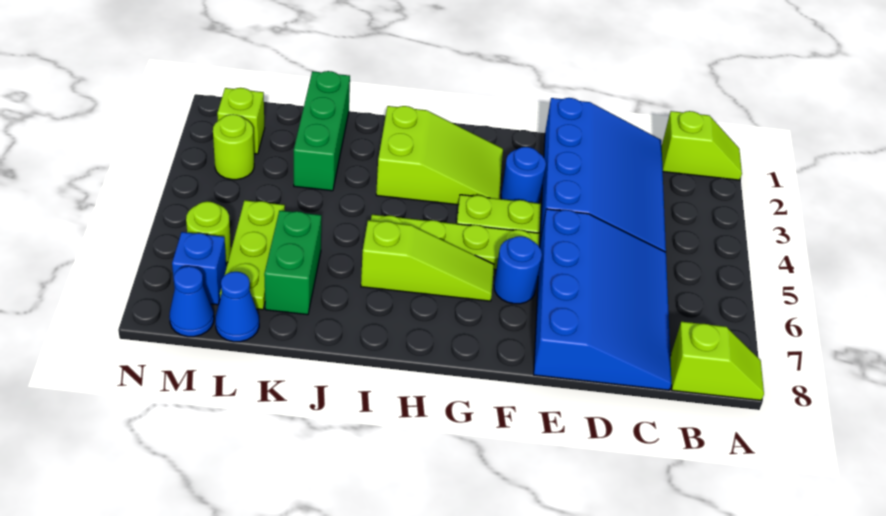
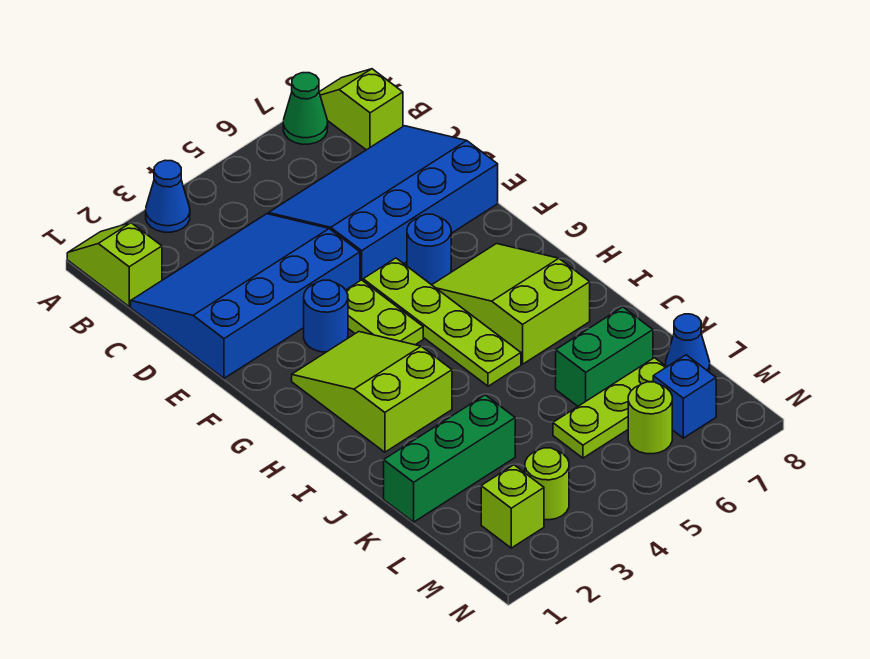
none -> green 1x1 cone [283,73,328,144]
lime 1x3 slope [361,220,494,301] -> lime 2x3 slope [432,244,590,364]
blue 1x1 cone [169,266,214,337] -> blue 1x1 cone moved to [146,160,190,232]

